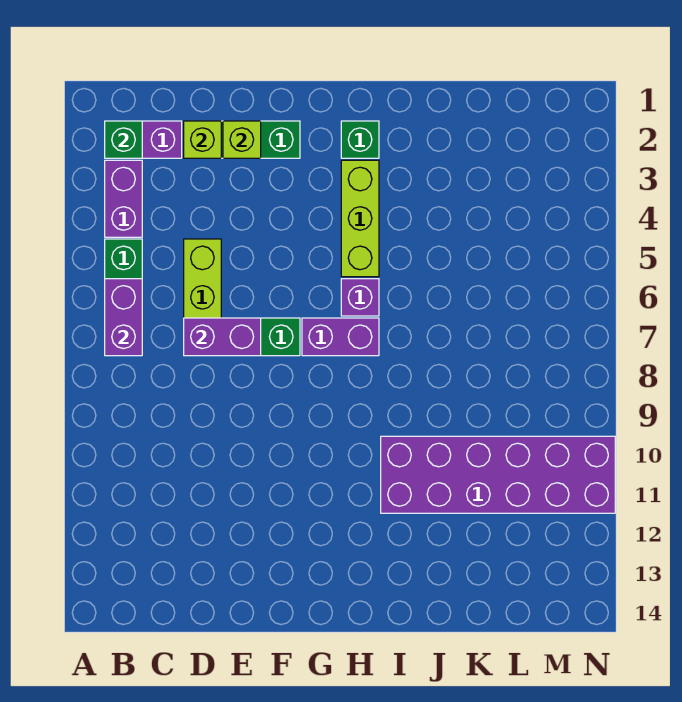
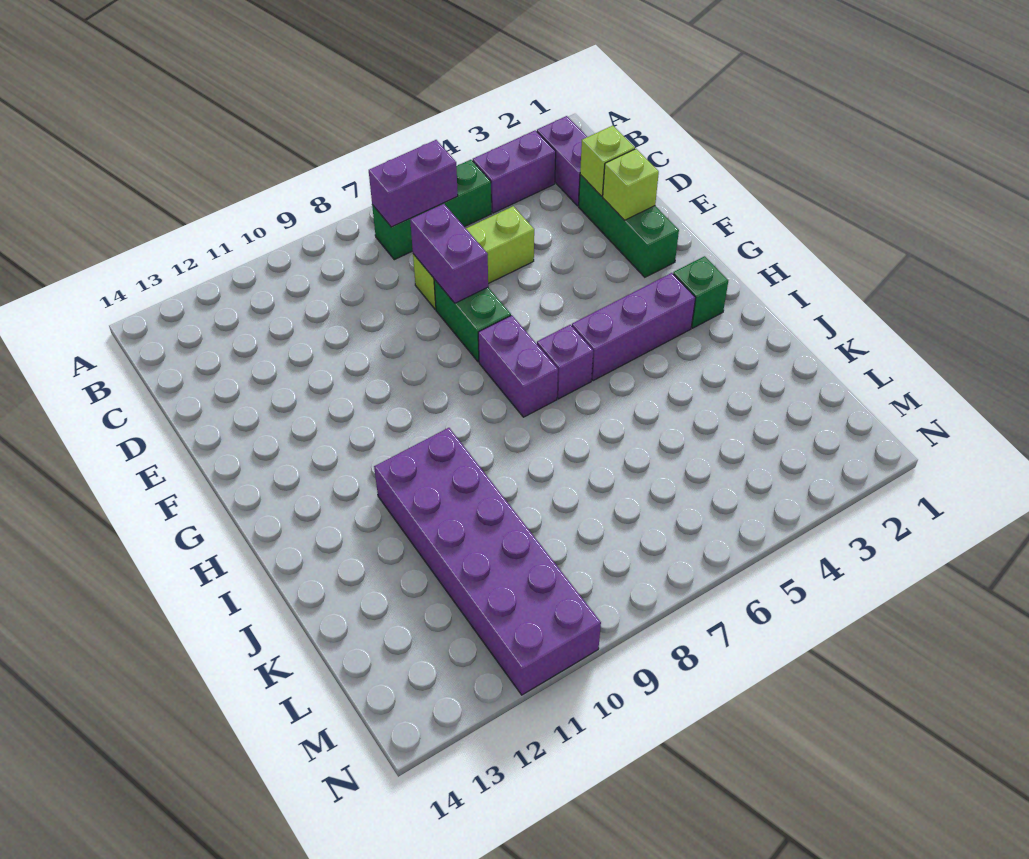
green 1x1 brick [105,121,142,158] -> none
lime 1x3 brick [341,160,379,277] -> purple 1x3 brick [572,273,695,381]

